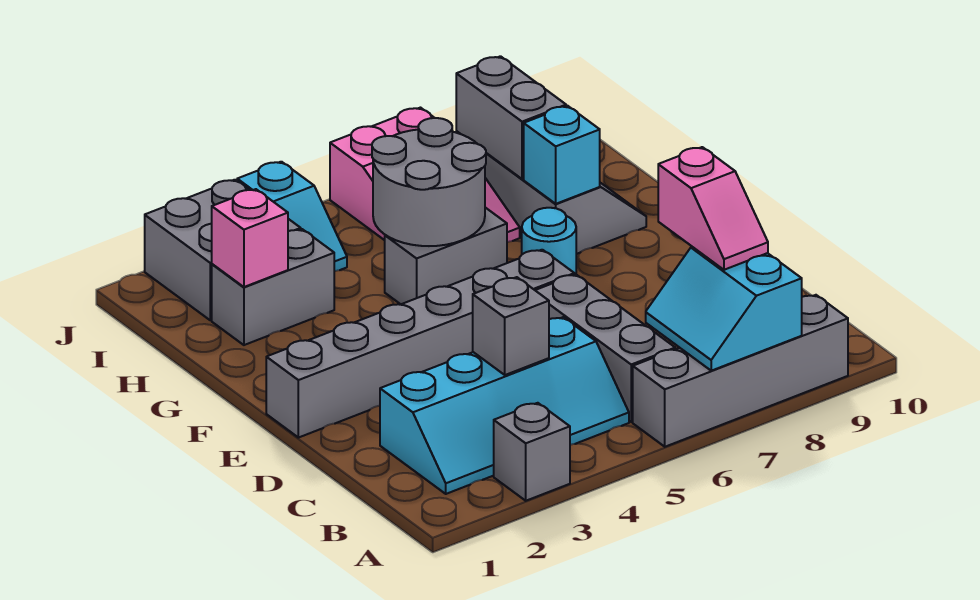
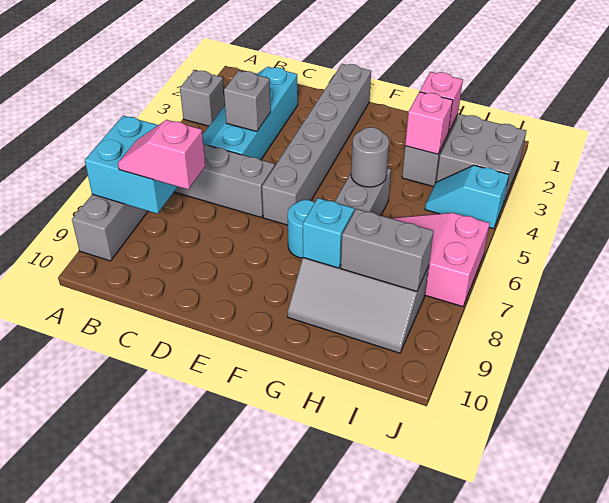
cyan 2x2 slope [646,247,802,371] -> cyan 2x2 brick [85,116,177,214]
grey 2x2 round brick [372,118,486,246] -> grey 1x1 round brick [351,127,389,187]
none -> pink 1x1 brick [405,92,453,154]

